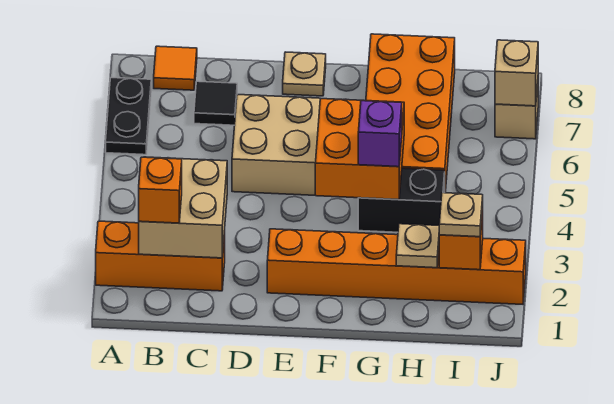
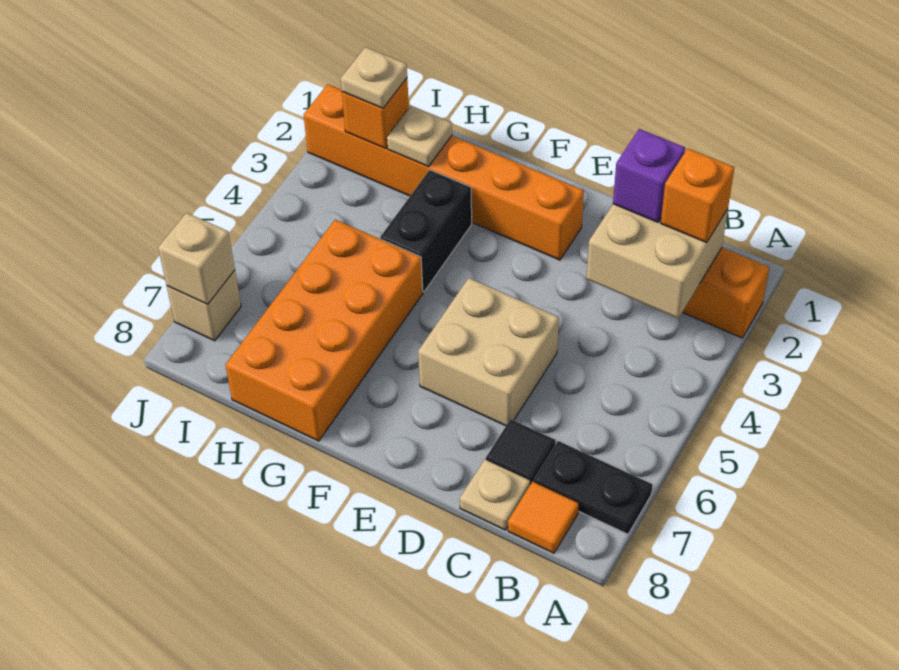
black 1x2 plate [106,78,151,155] -> black 1x2 plate turned to [534,441,653,534]
tan 1x1 plate [283,52,326,96] -> tan 1x1 plate moved to [460,459,530,530]
orange 2x2 brick [315,99,404,200] -> none
black 1x2 brick [358,168,445,232] -> black 1x2 brick turned to [380,170,472,292]
purple 1x1 brick [358,101,402,167] -> purple 1x1 brick moved to [613,129,685,222]

